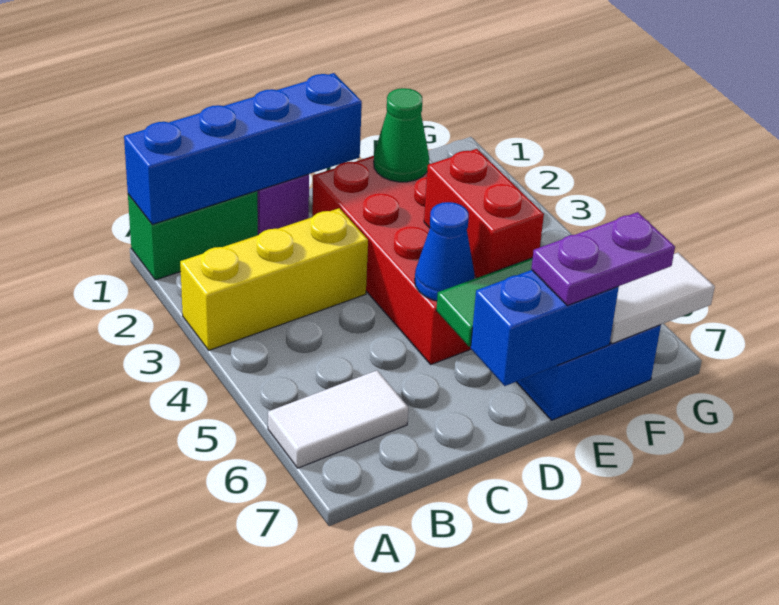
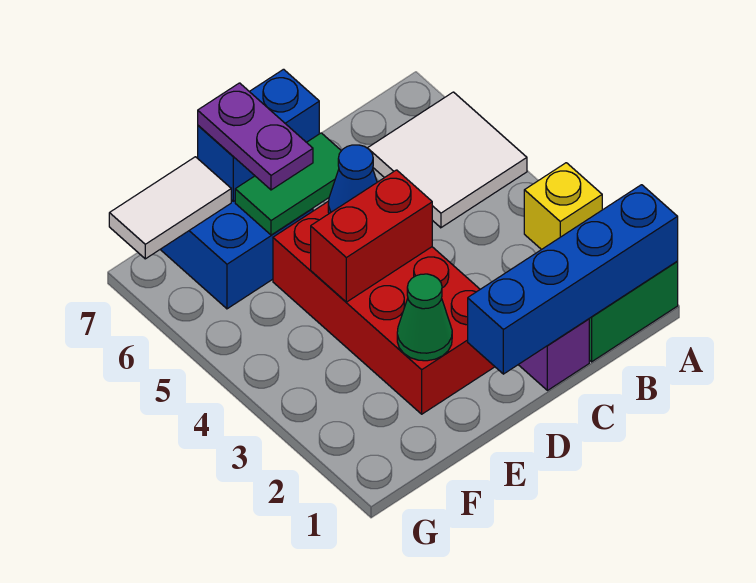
yellow 1x3 brick [180,208,368,350] -> yellow 1x1 brick [524,163,602,250]
white 1x2 tile [268,370,408,468] -> white 2x2 tile [368,92,527,228]
red 1x2 brick [424,149,544,278] -> red 1x2 brick turned to [311,170,432,302]
purple 1x2 plate [531,212,675,306] -> purple 1x2 plate turned to [198,83,313,190]

